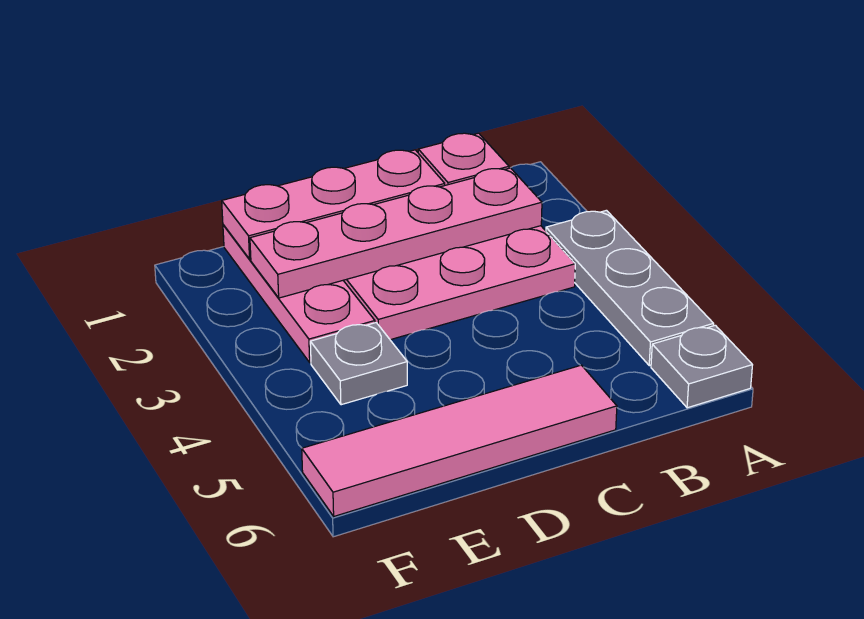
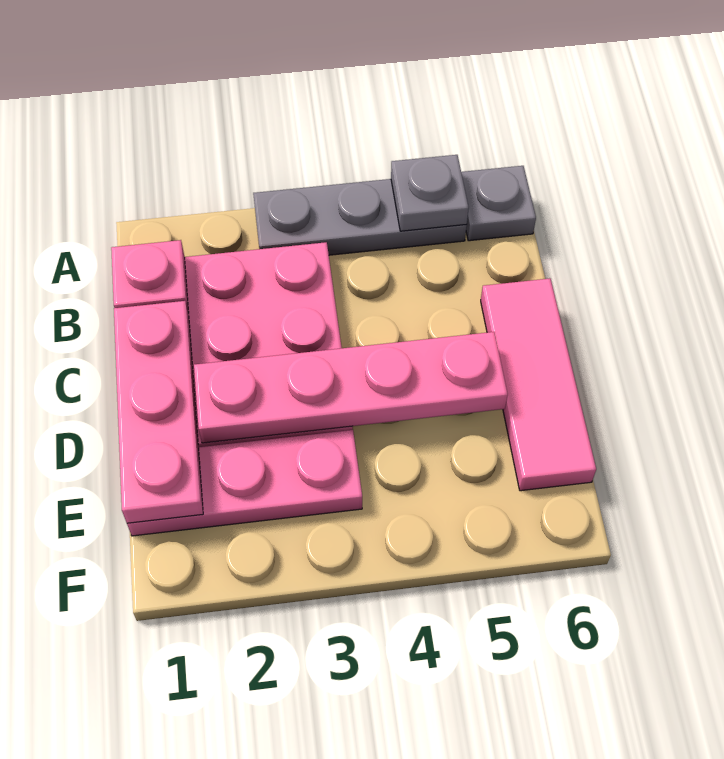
pink 1x4 plate [250,168,542,298] -> pink 1x4 plate turned to [194,332,508,443]
pink 1x4 tile [302,365,617,516] -> pink 1x3 tile [481,278,596,491]
grey 1x1 plate [310,323,407,405] -> grey 1x1 plate moved to [391,155,469,231]

